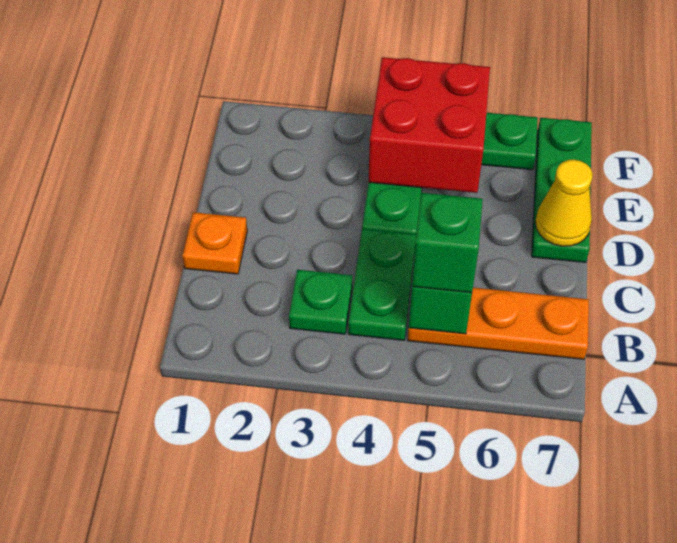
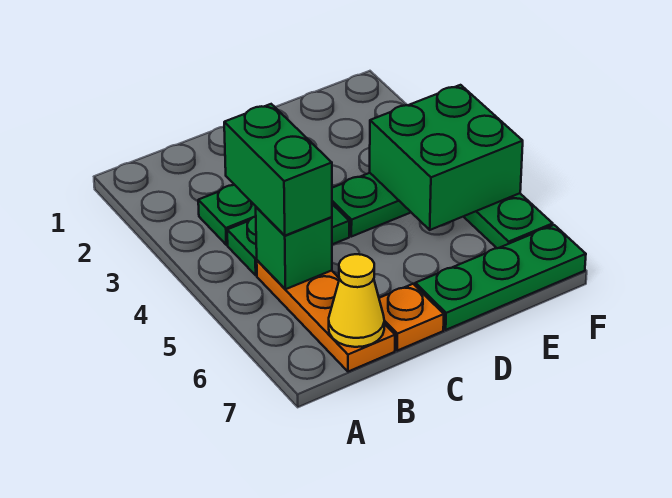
green 1x1 brick [412,193,483,293] -> green 1x2 brick [224,104,332,236]
orange 1x1 plate [182,212,247,274] -> orange 1x1 plate moved to [379,284,444,351]
yellow 1x1 cone [535,160,592,246] -> yellow 1x1 cone moved to [329,254,384,347]
red 2x2 brick [369,57,490,193] -> green 2x2 brick [370,85,523,230]

